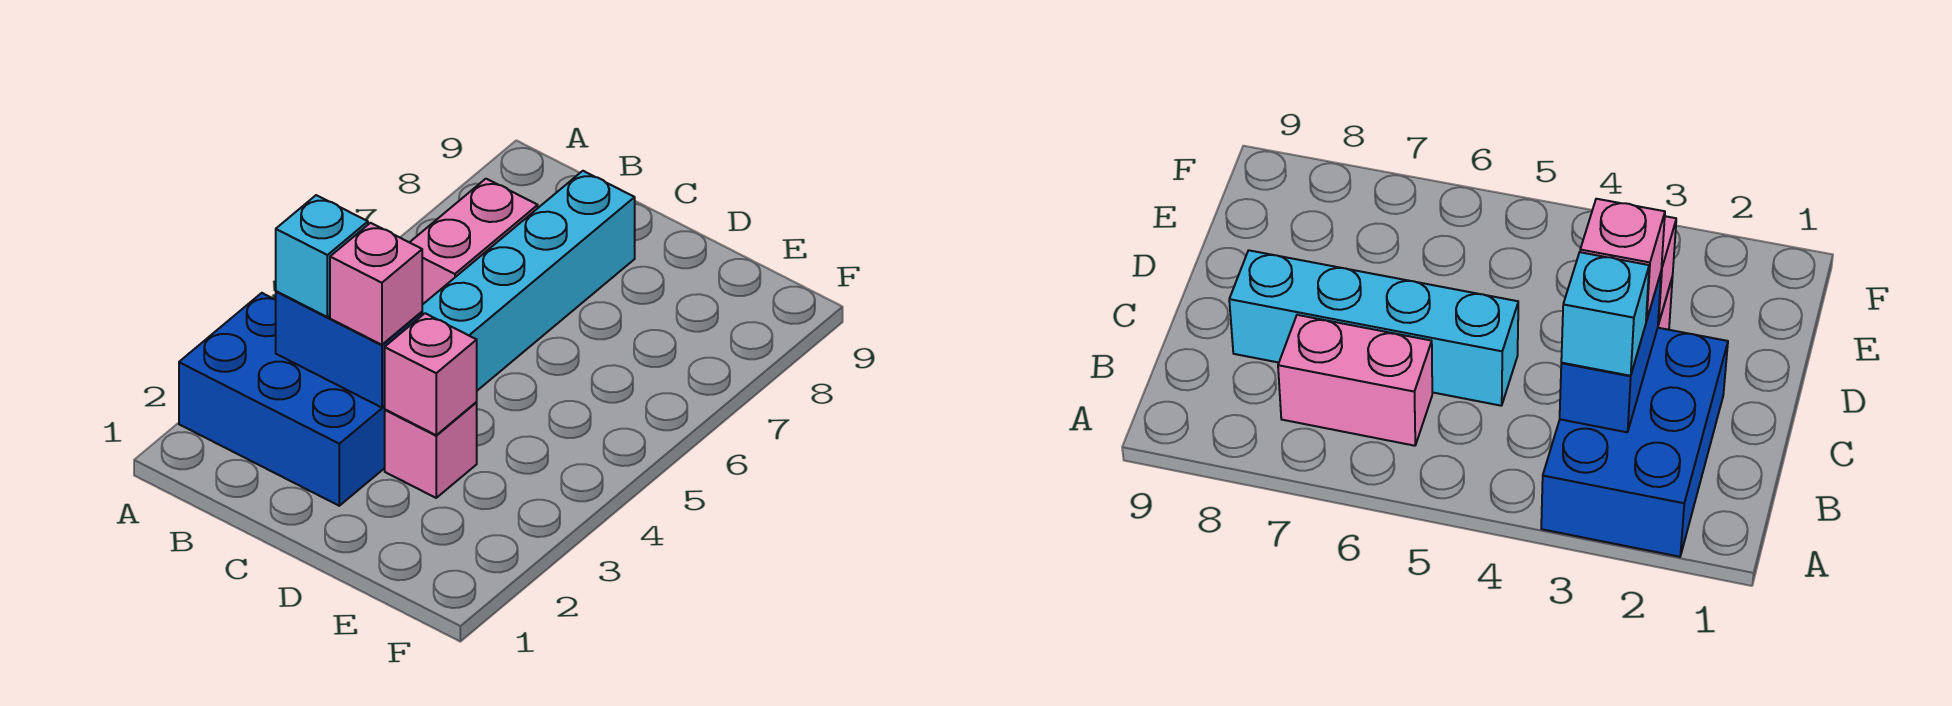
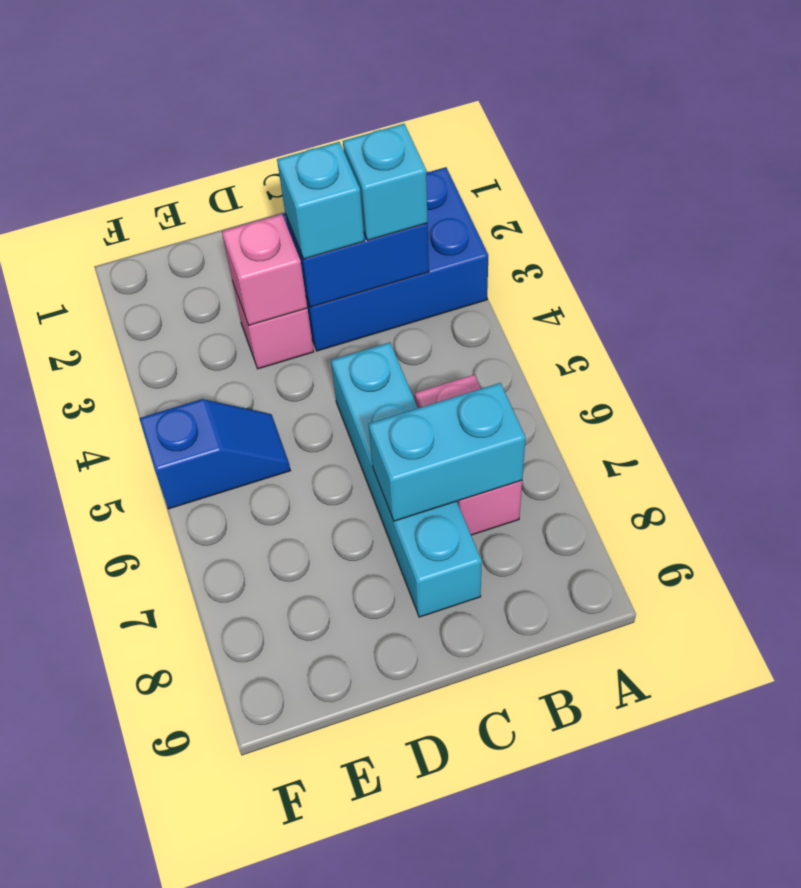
none -> cyan 1x2 brick [369,383,526,521]
pink 1x1 brick [330,223,422,345] -> cyan 1x1 brick [277,142,364,259]
none -> blue 1x2 slope [139,399,291,509]

